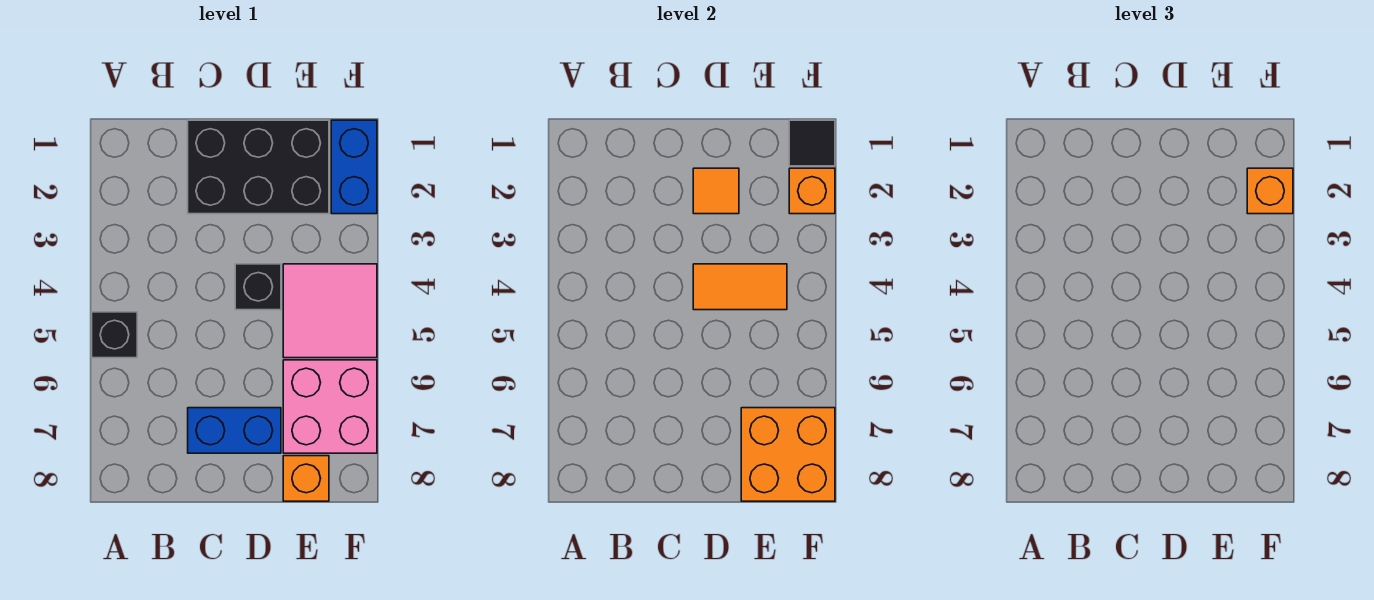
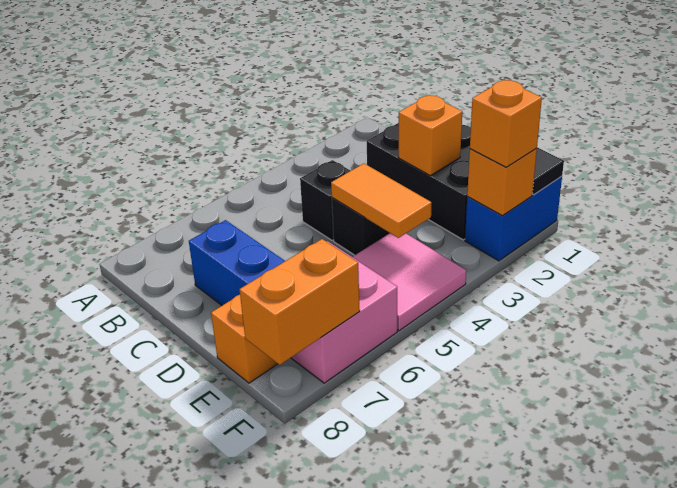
black 1x1 brick [92,312,137,358] -> black 1x1 brick moved to [300,160,350,241]
orange 1x1 tile [693,168,739,214] -> orange 1x1 brick [399,95,462,176]
orange 2x2 brick [741,408,835,501] -> orange 1x2 brick [240,239,360,365]

